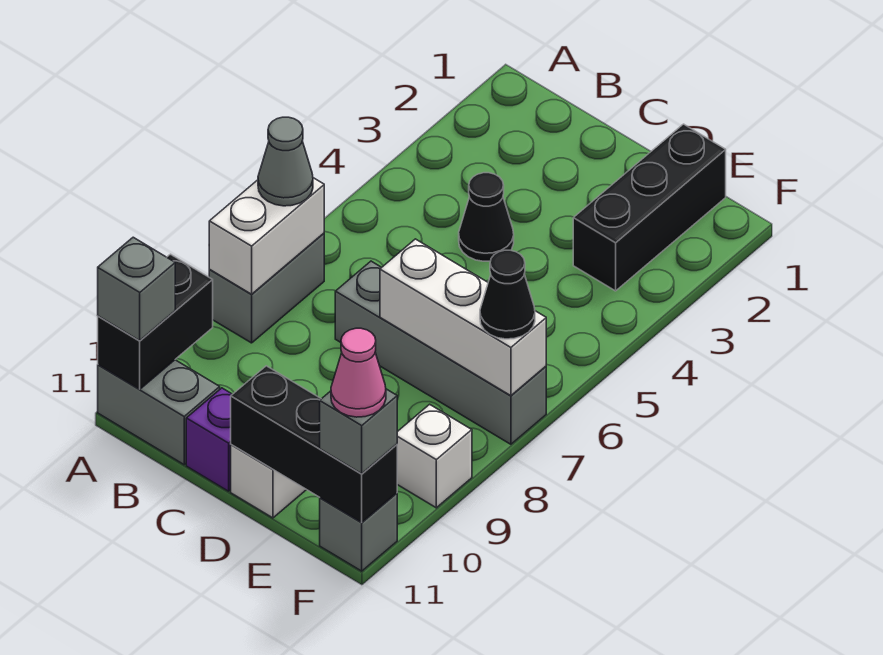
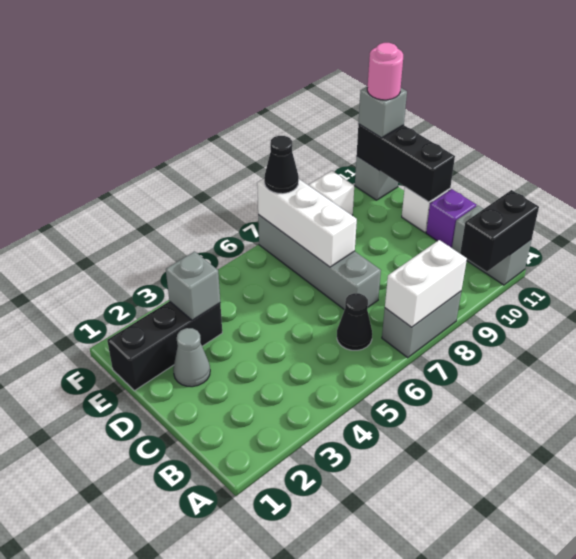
grey 1x1 cone [258,117,313,206] -> grey 1x1 cone moved to [173,328,210,387]
grey 1x1 brick [98,237,175,341] -> grey 1x1 brick moved to [166,251,220,320]
black 1x1 cone [459,173,514,261] -> black 1x1 cone moved to [337,293,372,350]
pink 1x1 cone [331,328,386,417] -> pink 1x1 round brick [367,43,403,100]

